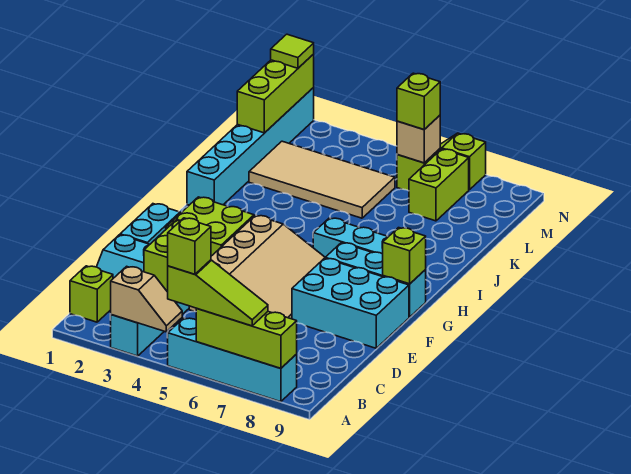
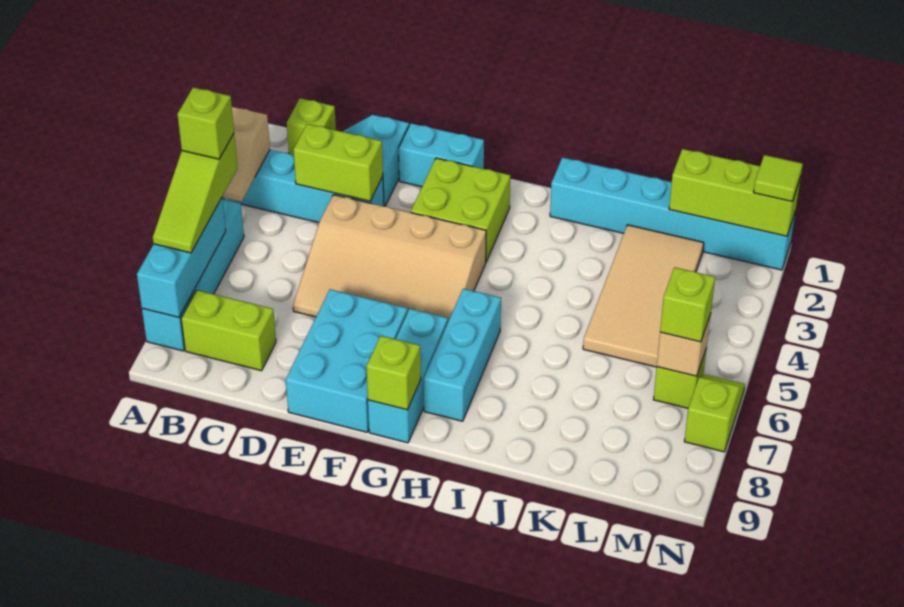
lime 1x3 brick [196,309,297,368] -> cyan 1x3 brick [137,198,226,317]
lime 1x2 brick [409,149,469,221] -> lime 1x2 brick moved to [181,290,276,371]

